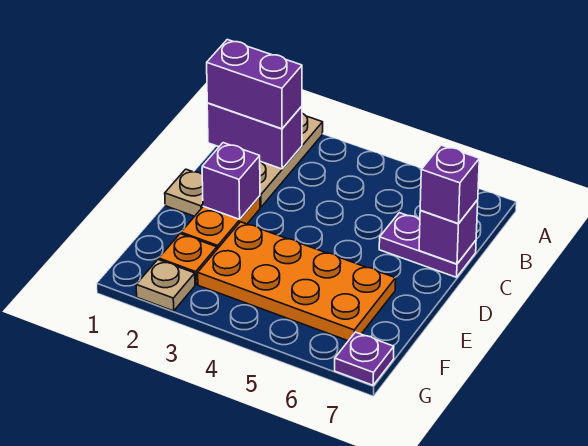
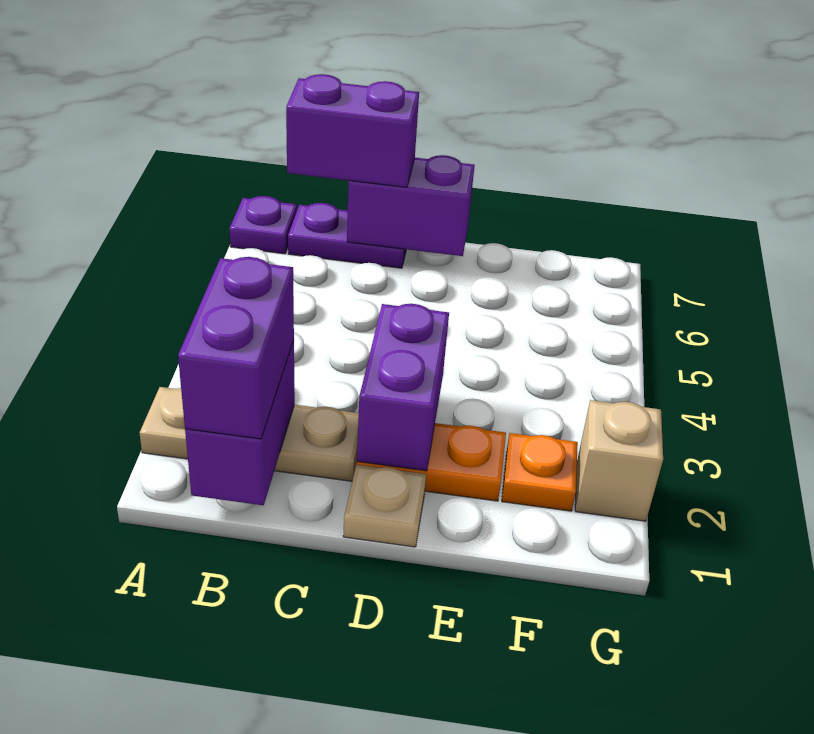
purple 1x2 plate [379,213,476,277] -> purple 1x2 plate turned to [288,203,406,268]
purple 1x1 brick [419,200,478,264] -> purple 1x2 brick [347,155,475,256]
purple 1x1 brick [420,145,479,224] -> purple 1x2 brick [286,74,419,187]
purple 1x1 brick [202,143,260,219] -> purple 1x2 brick [357,304,449,471]
orange 2x4 plate [198,222,396,341] -> none
tan 1x1 plate [136,260,195,311] -> tan 1x1 brick [575,400,663,521]
purple 1x1 plate [335,332,394,385] -> purple 1x1 plate moved to [229,196,297,254]

